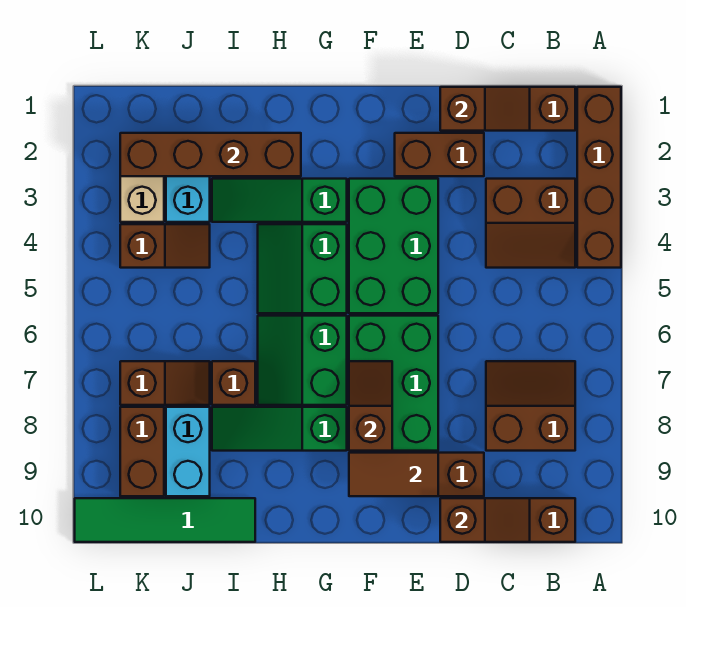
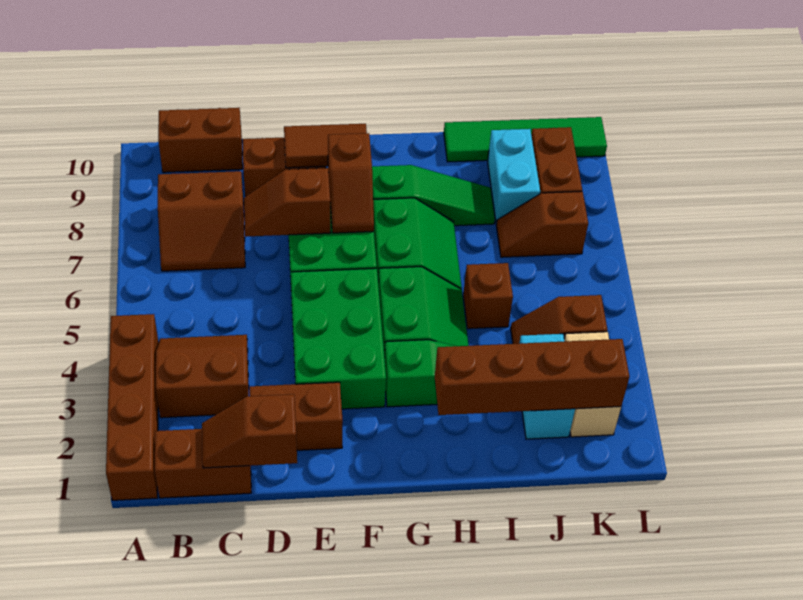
brown 1x2 slope [440,498,530,542] -> brown 1x2 slope moved to [244,168,330,237]
brown 1x1 brick [212,361,255,405] -> brown 1x1 brick moved to [463,263,513,329]

